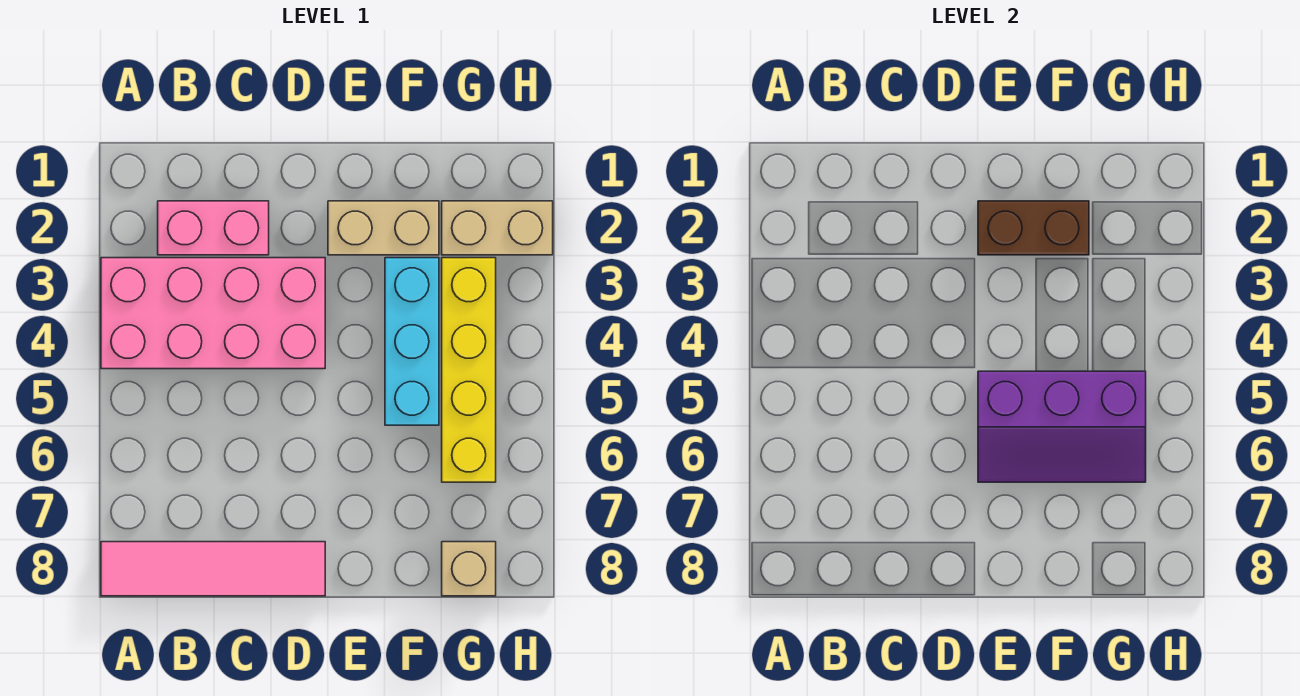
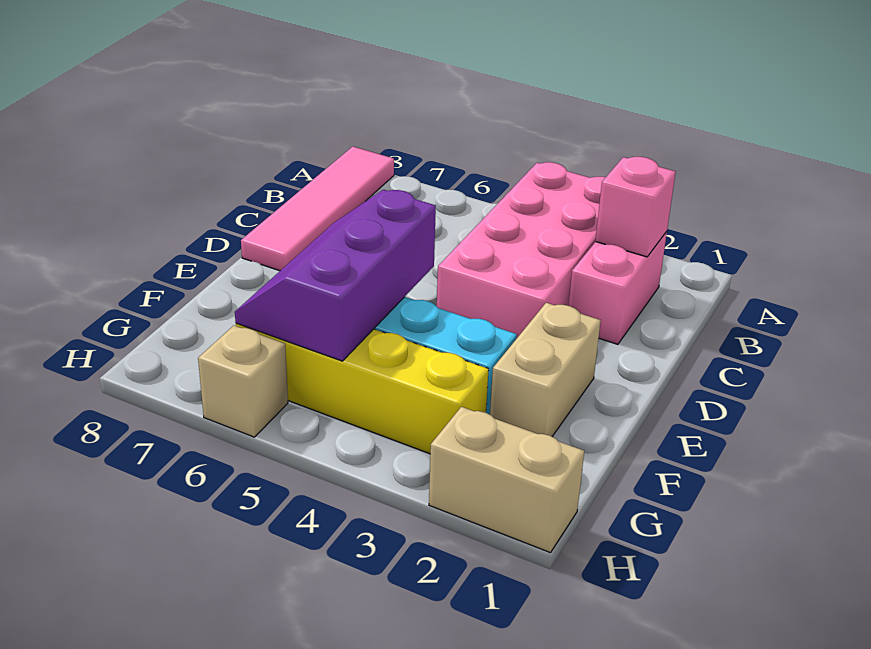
none -> pink 1x1 brick [595,157,676,257]
brown 1x2 brick [978,201,1089,255] -> none
tan 1x2 brick [442,201,553,255] -> tan 1x2 brick turned to [429,407,584,553]
tan 1x1 brick [442,542,496,596] -> tan 1x1 brick moved to [198,325,288,437]

